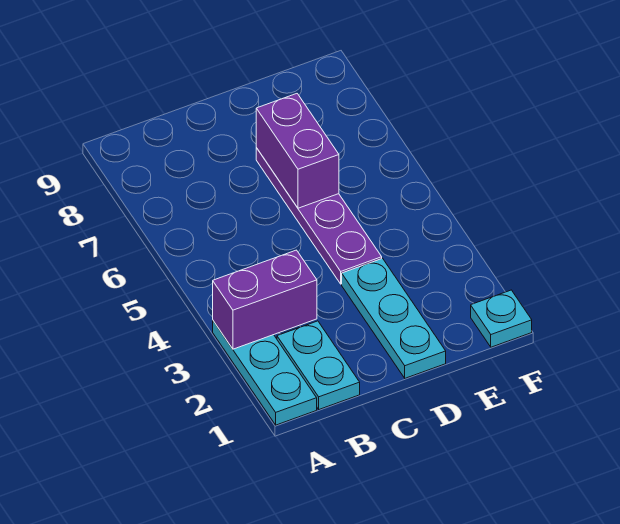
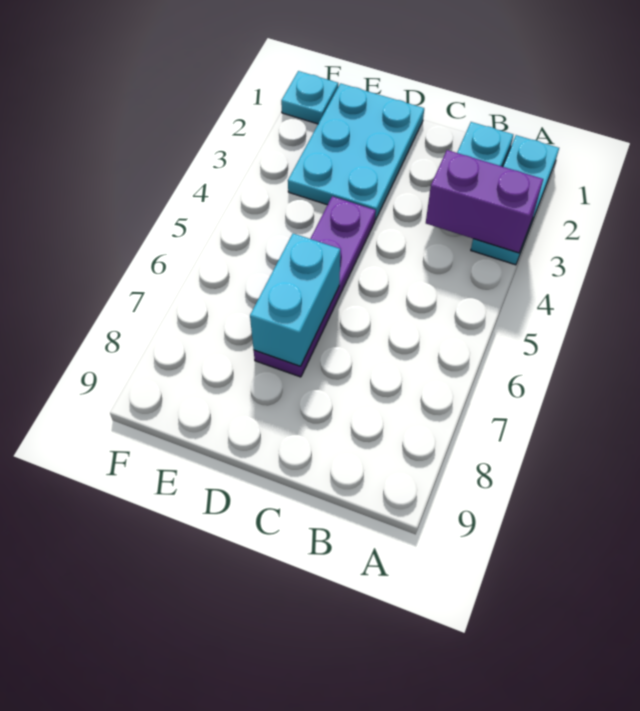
cyan 1x3 plate [342,258,446,378] -> cyan 2x3 plate [288,83,424,220]
purple 1x2 brick [256,94,339,208] -> cyan 1x2 brick [250,234,340,366]

